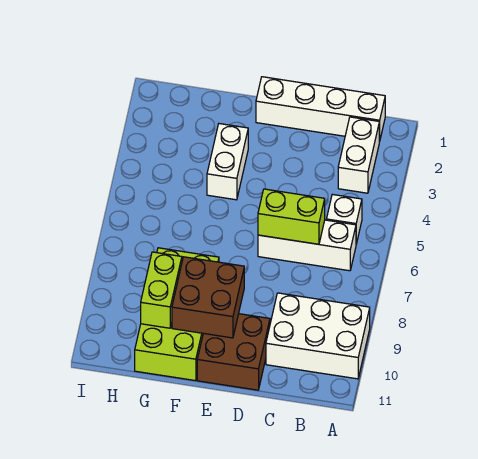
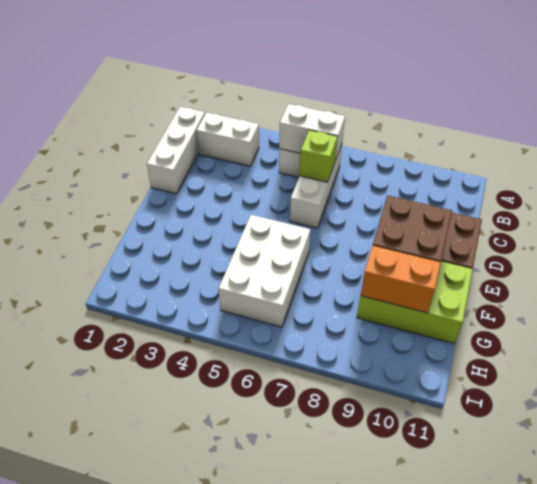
white 2x3 brick [266,293,370,379] -> white 2x3 brick moved to [219,215,311,327]
white 1x4 brick [256,77,385,141] -> white 1x3 brick [147,107,205,194]
lime 1x2 brick [258,189,325,244] -> lime 1x1 brick [300,130,338,182]
white 1x2 brick [207,124,248,200] -> white 1x2 brick moved to [279,104,345,160]
lime 2x4 brick [135,248,219,381] -> lime 2x3 brick [357,261,473,344]
lime 1x2 brick [141,252,182,328] -> orange 1x2 brick [361,246,441,313]

